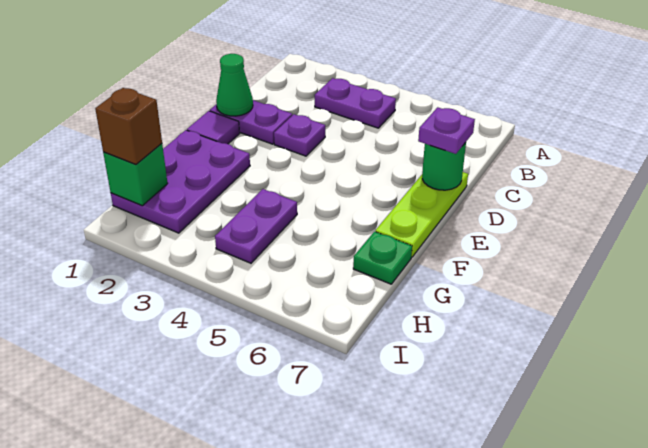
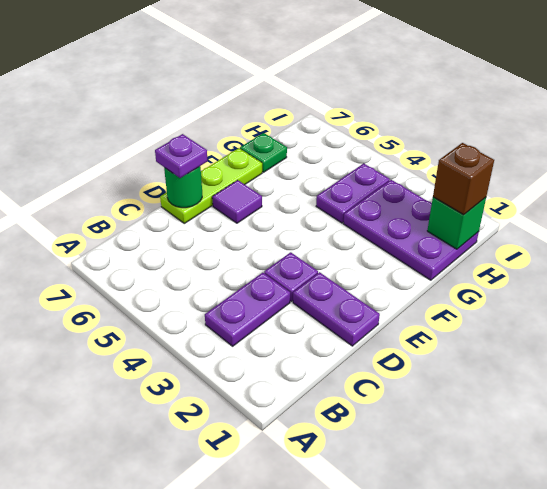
purple 1x2 plate [315,78,396,128] -> purple 1x2 plate turned to [205,273,290,346]
green 1x1 cone [216,54,253,116] -> none
purple 1x1 tile [187,111,240,144] -> purple 1x1 tile moved to [212,180,262,223]
purple 2x3 plate [111,130,250,233] -> purple 2x3 plate turned to [343,180,479,280]

